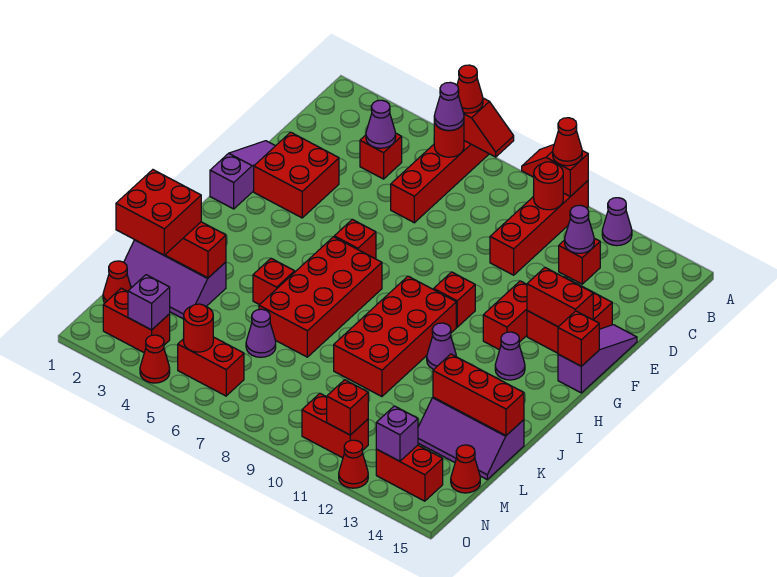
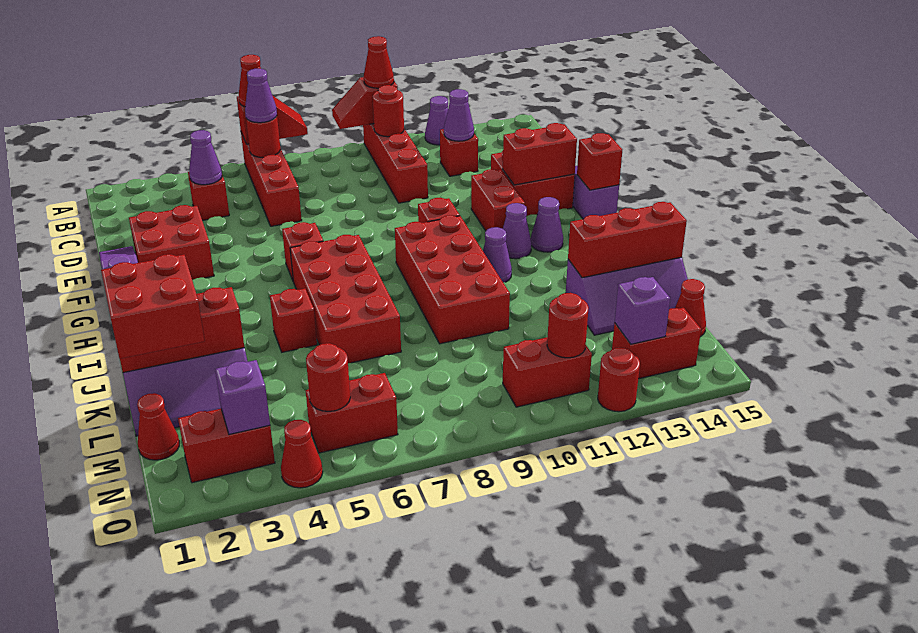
purple 1x1 cone [246,309,276,357] -> purple 1x1 cone moved to [503,203,532,259]
red 1x1 brick [327,380,368,435] -> red 1x1 round brick [547,293,589,358]
red 1x1 cone [339,440,368,488] -> red 1x1 round brick [598,348,640,412]

